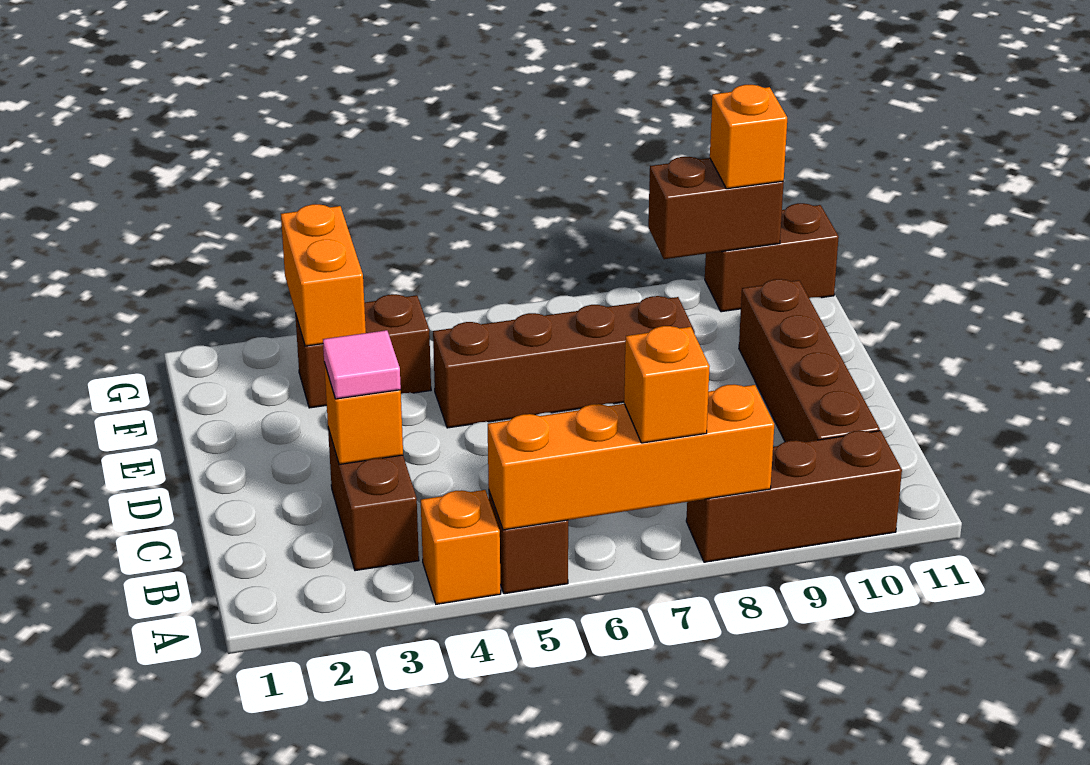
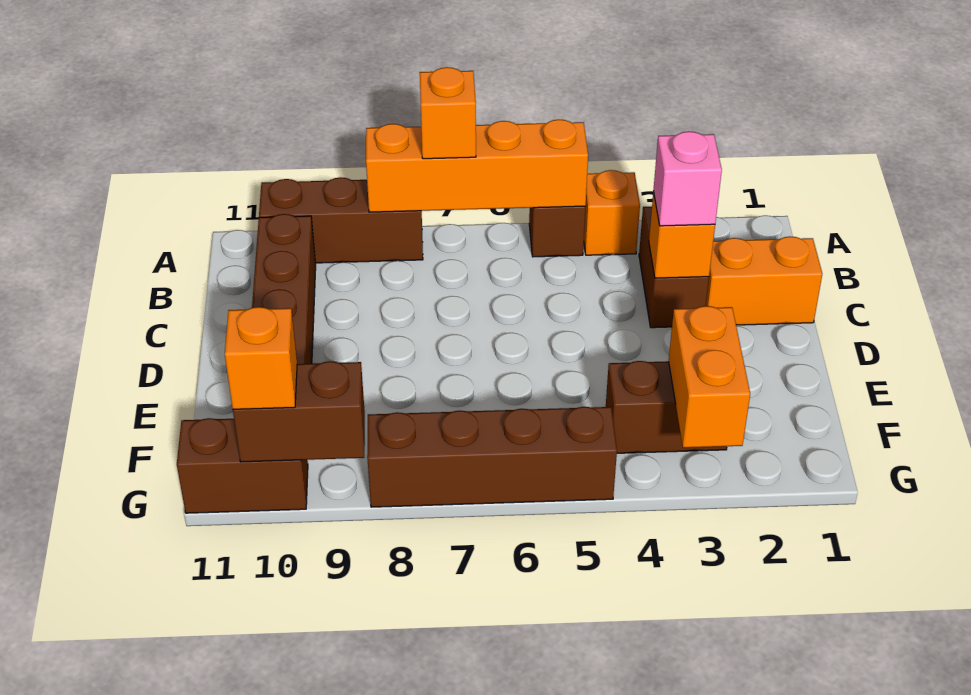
none -> orange 1x2 brick [706,236,822,325]
pink 1x1 tile [323,330,401,399] -> pink 1x1 brick [653,131,722,226]
brown 1x4 brick [433,296,695,428] -> brown 1x4 brick moved to [367,407,617,507]

